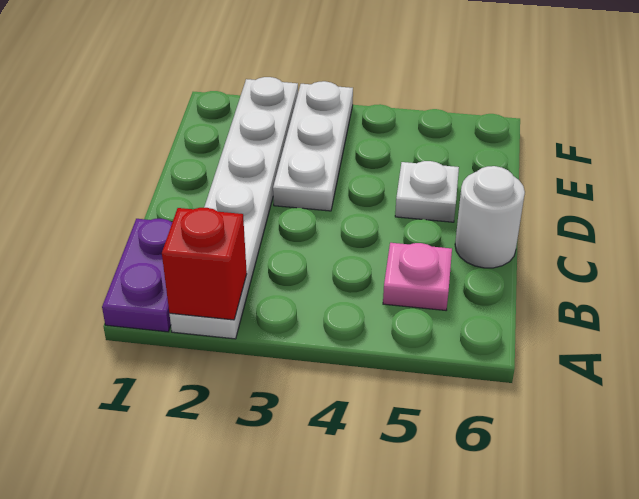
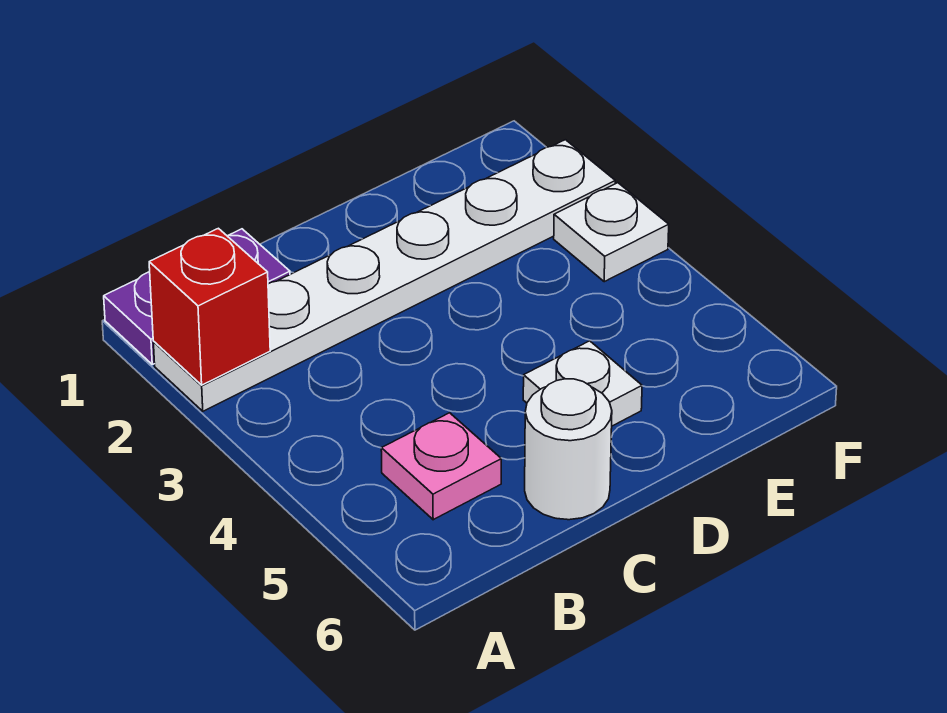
white 1x3 plate [273,81,353,211] -> white 1x1 plate [554,183,669,282]

